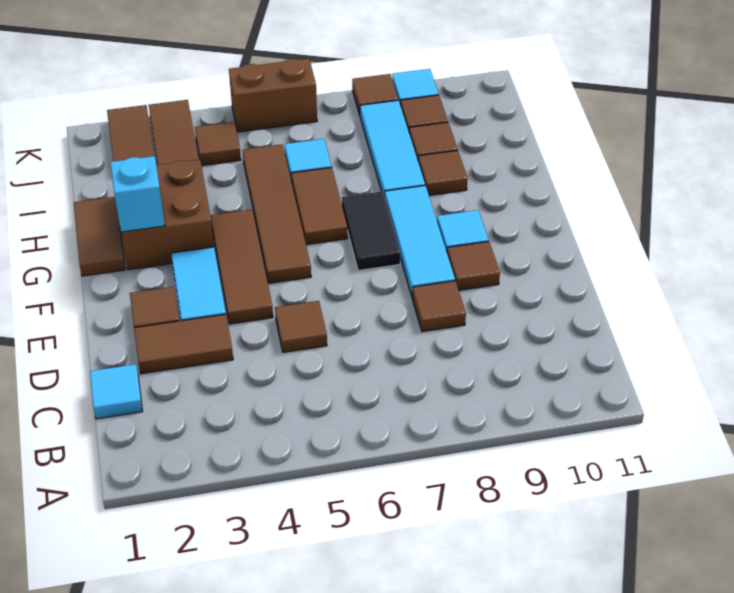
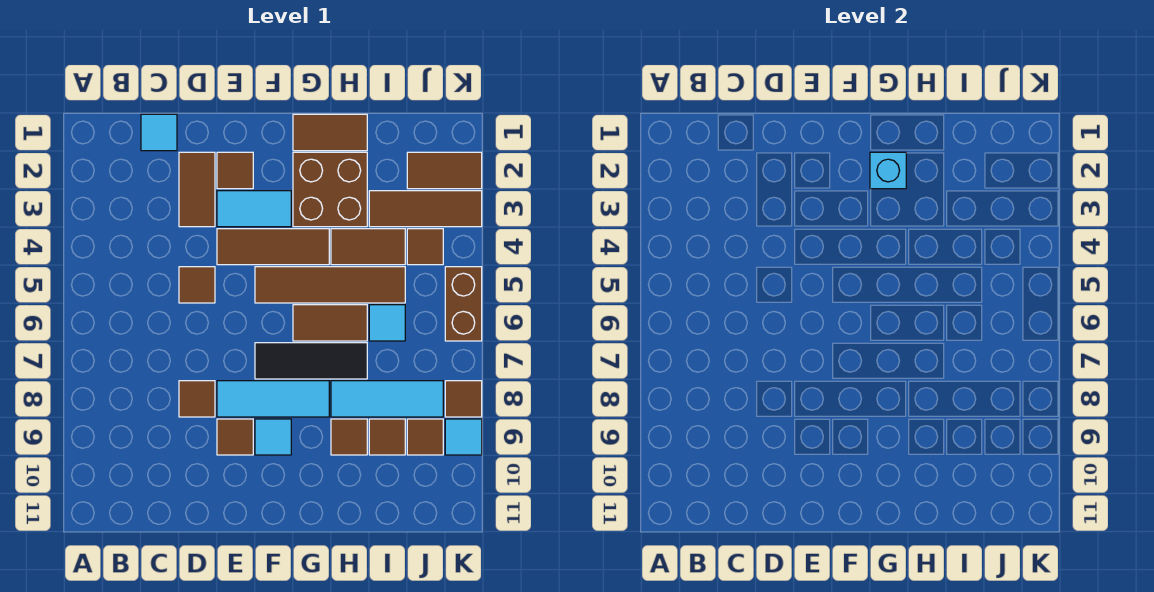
black 1x2 tile [342,191,400,271] -> black 1x3 tile [255,343,367,379]
none -> brown 1x2 tile [331,229,405,265]

